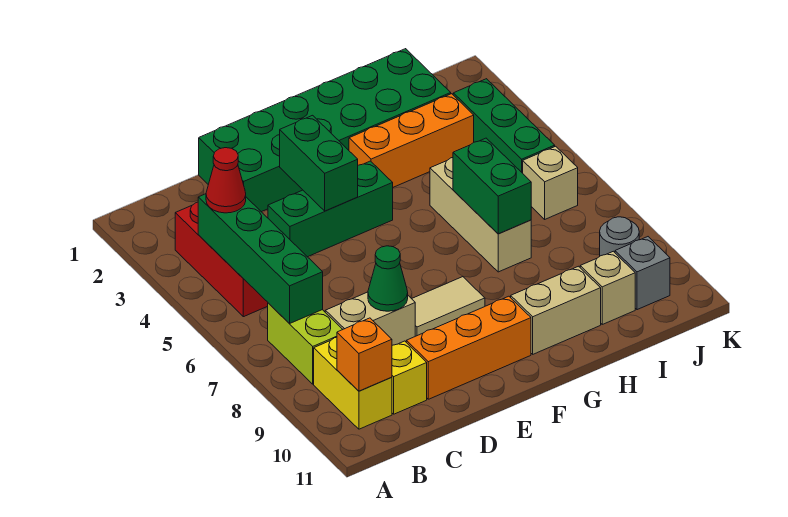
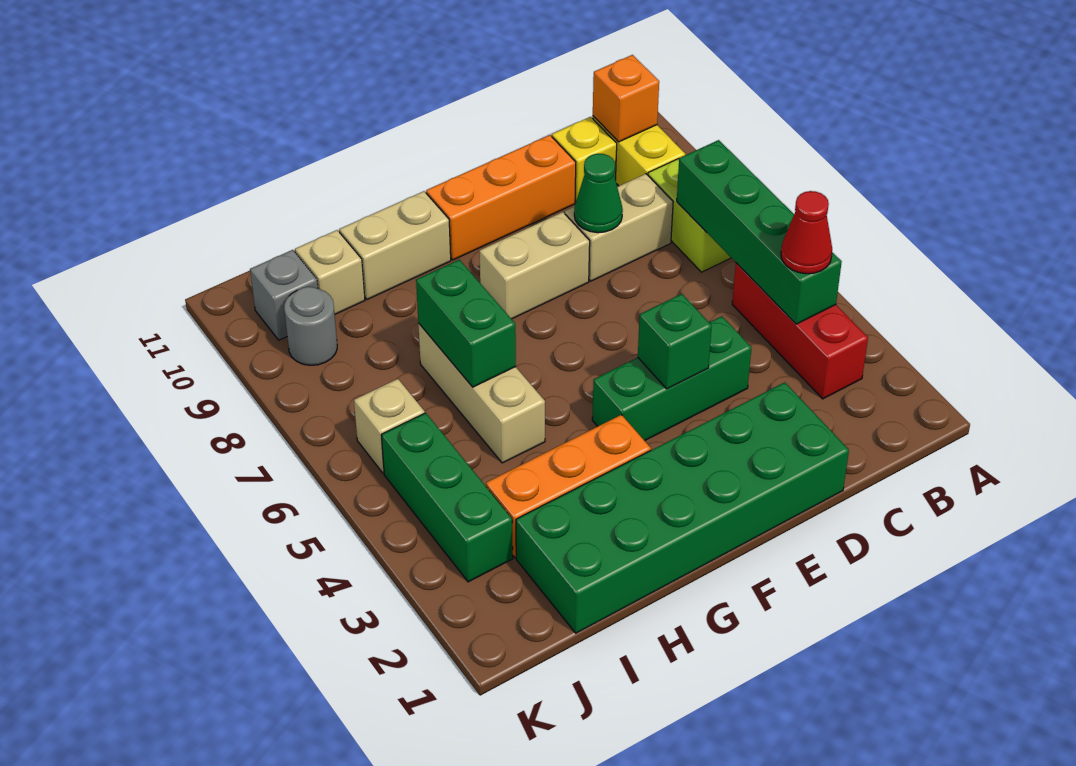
green 1x2 brick [280,115,358,211] -> green 1x1 brick [638,294,712,389]
tan 1x2 tile [412,277,485,336] -> tan 1x2 brick [479,212,590,319]

